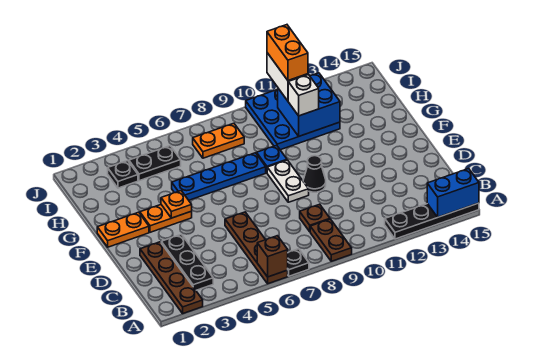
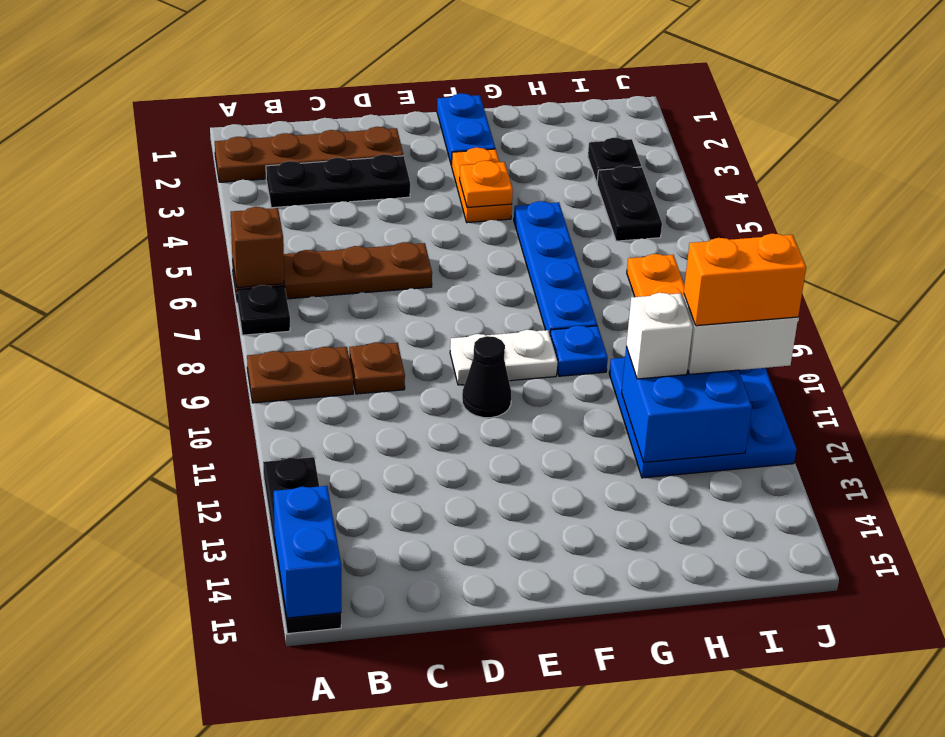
orange 1x2 plate [97,212,149,247] -> blue 1x2 plate [437,93,495,165]

